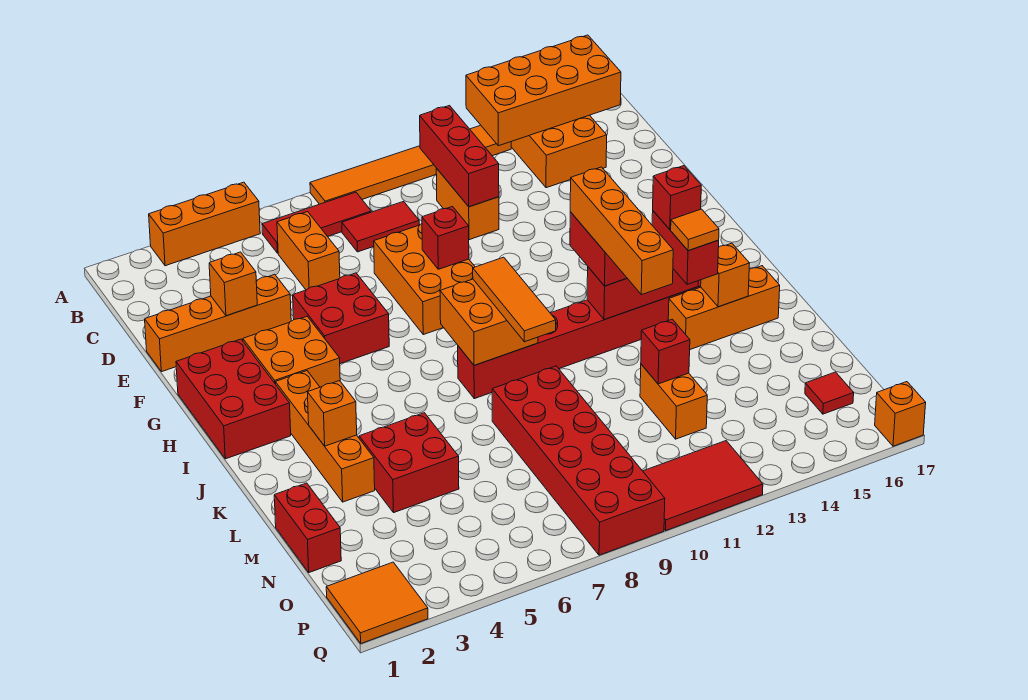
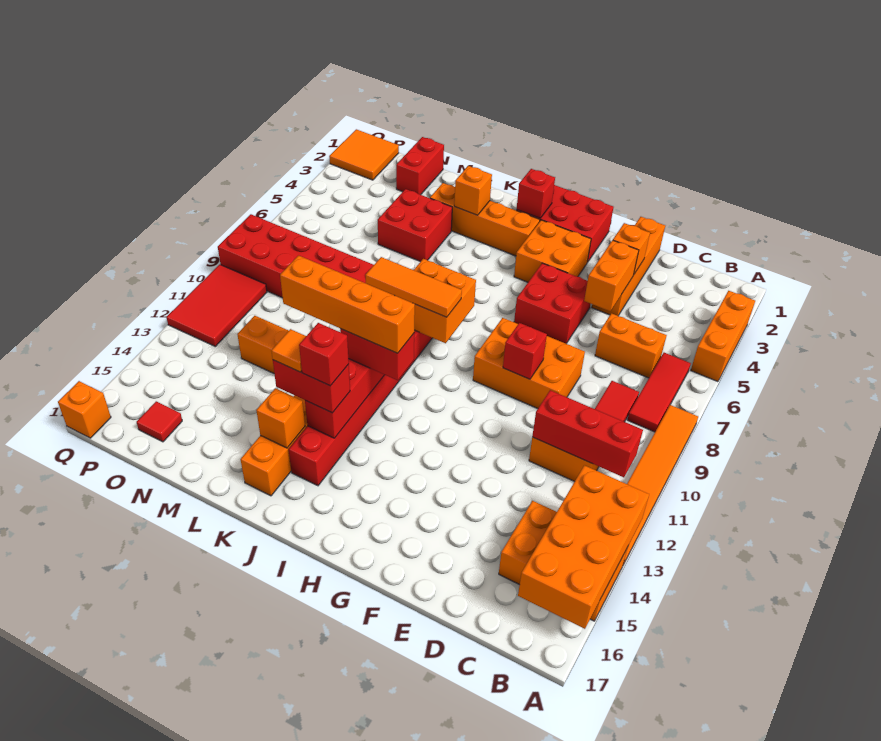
none -> orange 1x2 brick [584,240,639,311]
red 1x2 brick [274,483,341,573] -> red 1x2 brick turned to [396,137,444,195]
red 1x1 brick [641,319,690,384] -> red 1x1 brick moved to [517,169,555,218]

